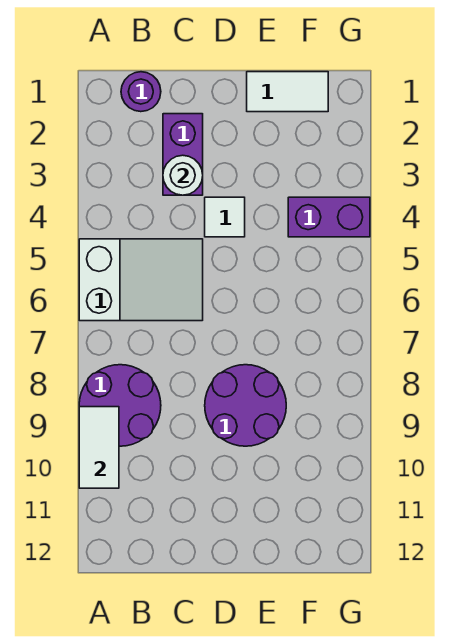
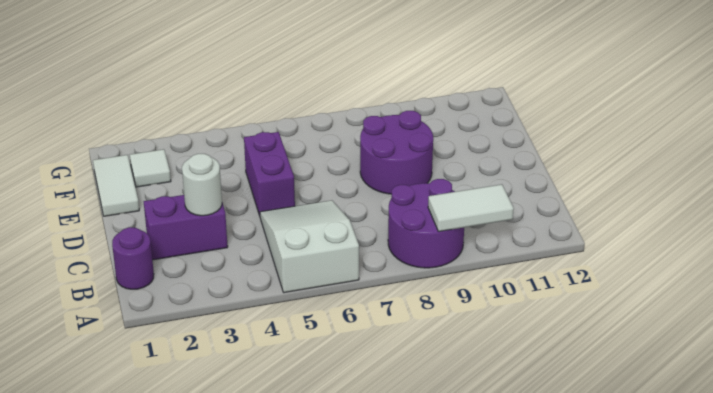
white 1x1 tile [205,197,245,237] -> white 1x1 tile moved to [130,149,171,187]
purple 1x2 brick [288,197,370,237] -> purple 1x2 brick moved to [244,132,295,216]

